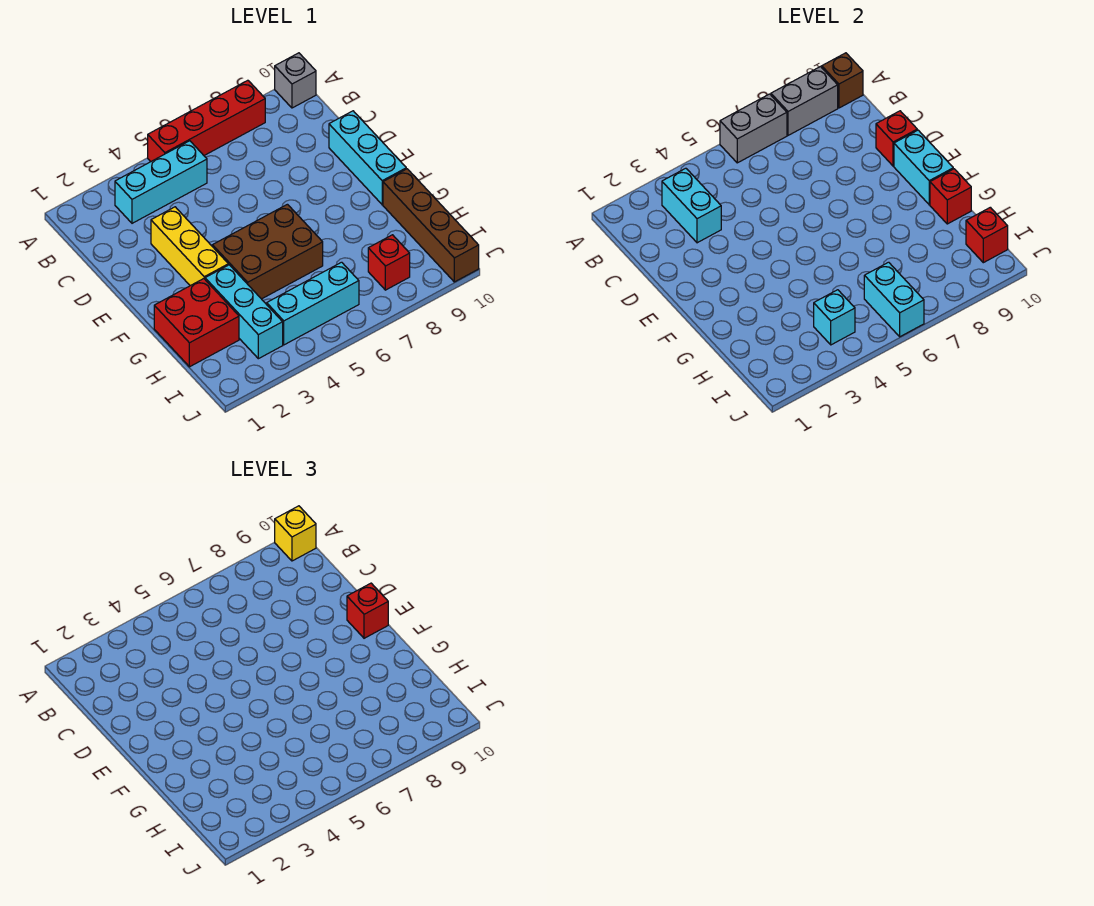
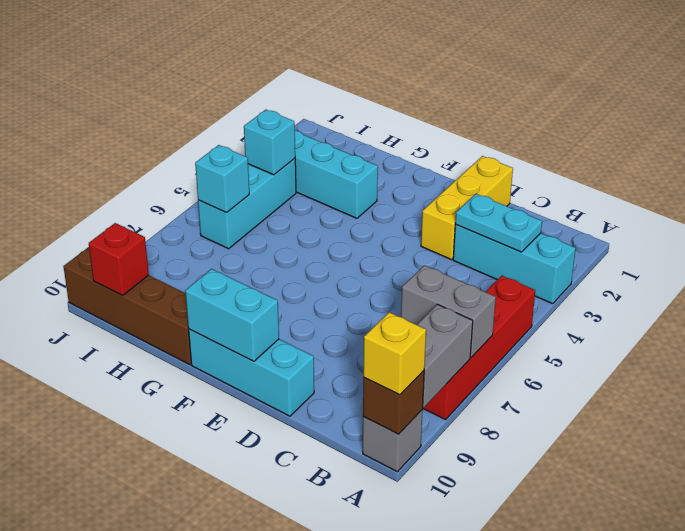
grey 1x2 brick [720,94,787,163] -> grey 1x2 brick turned to [401,265,496,357]
cyan 1x3 brick [115,141,207,223] -> cyan 1x3 brick turned to [453,225,576,304]
cyan 1x2 brick [662,168,721,243] -> cyan 1x2 plate [455,194,542,252]
yellow 1x3 brick [151,207,228,286] -> yellow 1x3 brick turned to [421,156,513,260]
red 1x1 brick [876,111,917,166] -> none
red 1x1 brick [347,583,388,638] -> none
brown 2x3 brick [212,204,323,299] -> none
red 2x2 brick [154,279,239,367] -> none
red 1x1 brick [930,169,971,224] -> none
cyan 1x2 brick [864,262,924,337] -> cyan 1x1 brick [195,145,249,213]
red 1x1 brick [368,235,410,290] -> none

